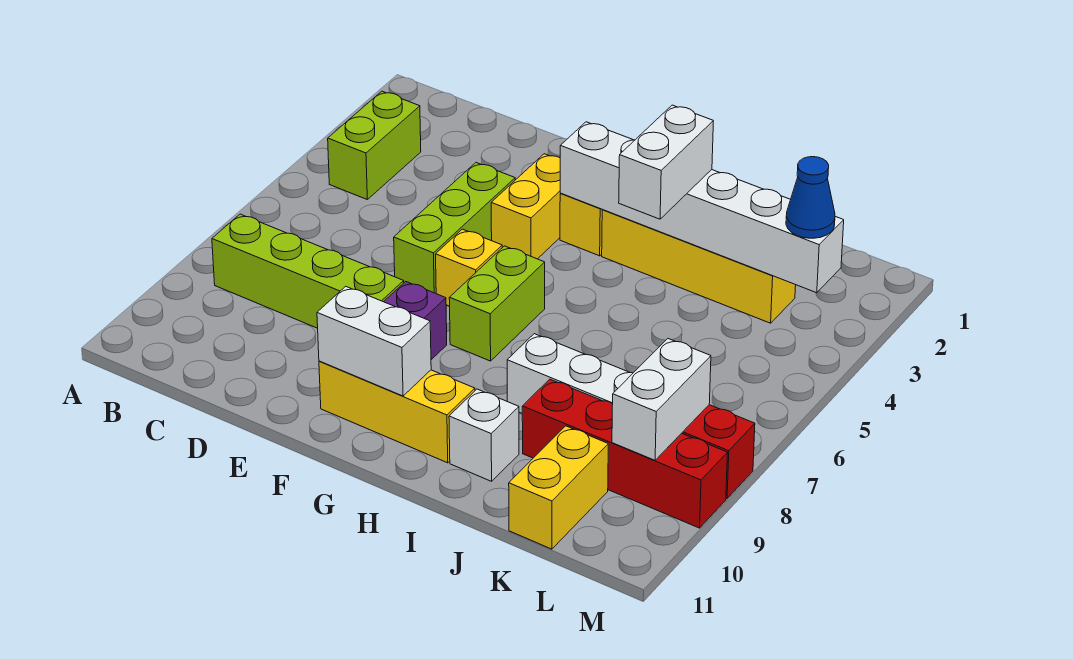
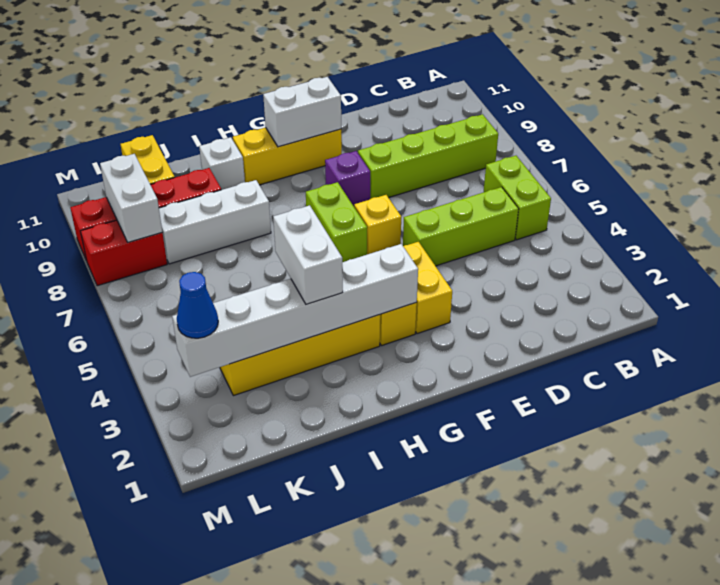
lime 1x2 brick [328,91,421,199] -> lime 1x2 brick moved to [484,156,551,240]
lime 1x3 brick [394,163,515,293] -> lime 1x3 brick turned to [403,187,519,266]

